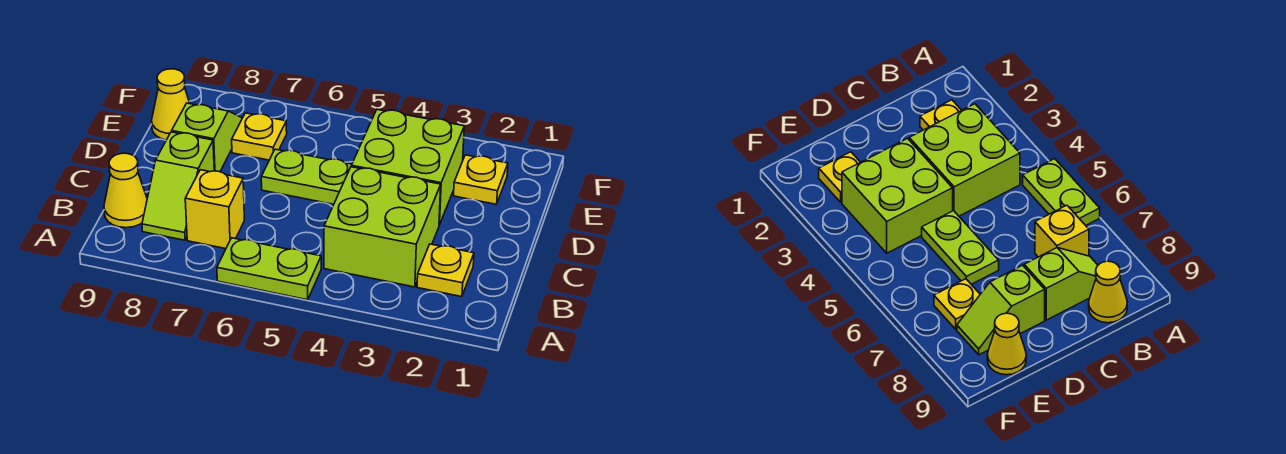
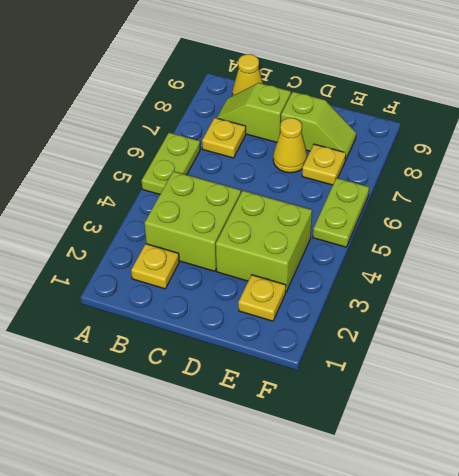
yellow 1x1 brick [185,170,244,249] -> yellow 1x1 plate [202,118,246,158]
lime 1x2 plate [261,149,352,204] -> lime 1x2 plate moved to [313,178,369,247]
yellow 1x1 cone [152,69,190,140] -> yellow 1x1 cone moved to [273,118,307,173]

